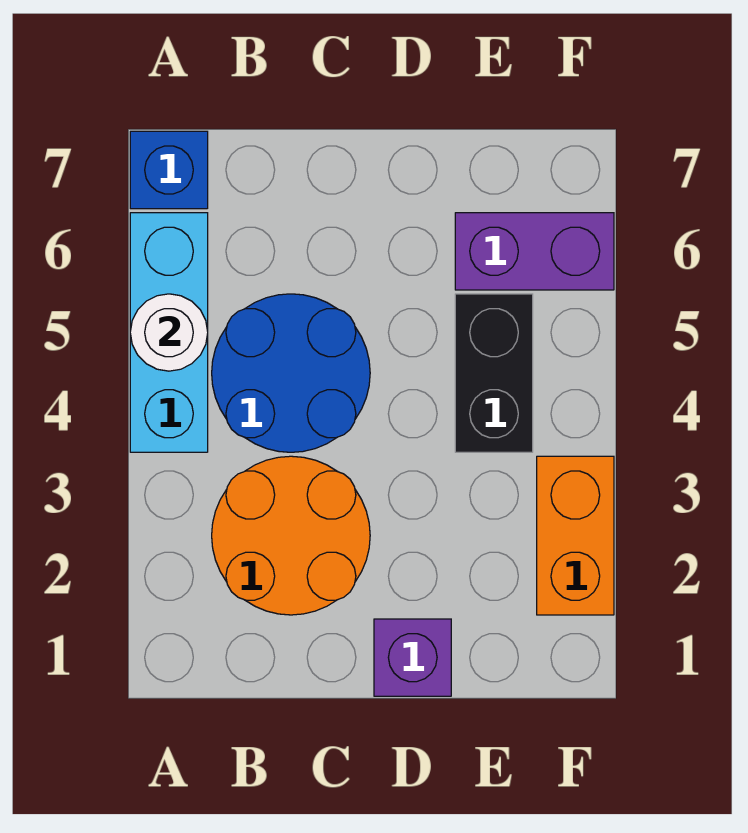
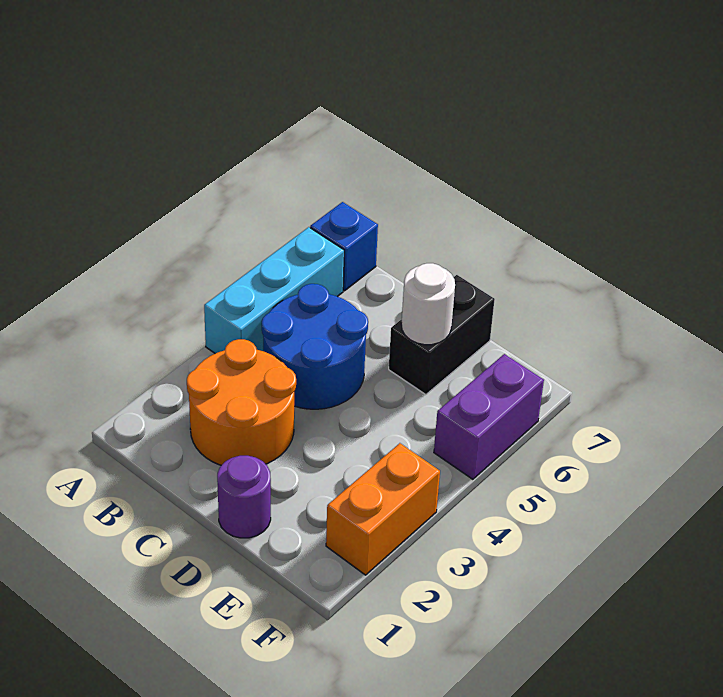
white 1x1 round brick [130,294,208,371] -> white 1x1 round brick moved to [401,263,455,345]
purple 1x1 brick [374,619,451,696] -> purple 1x1 round brick [217,456,271,538]
black 1x2 brick [455,294,533,452] -> black 1x2 brick moved to [389,275,495,395]
purple 1x2 brick [455,213,614,290] -> purple 1x2 brick turned to [434,354,544,479]

